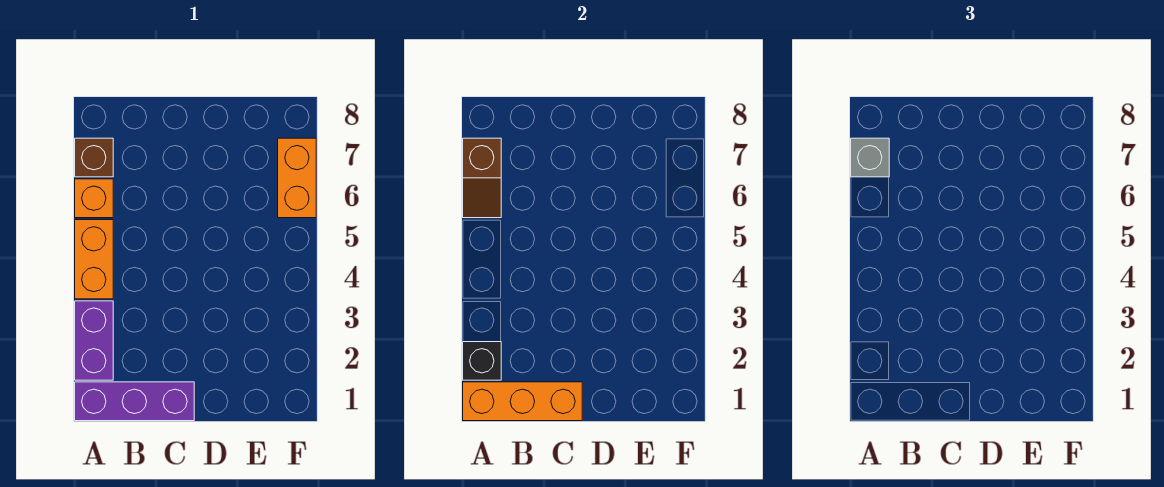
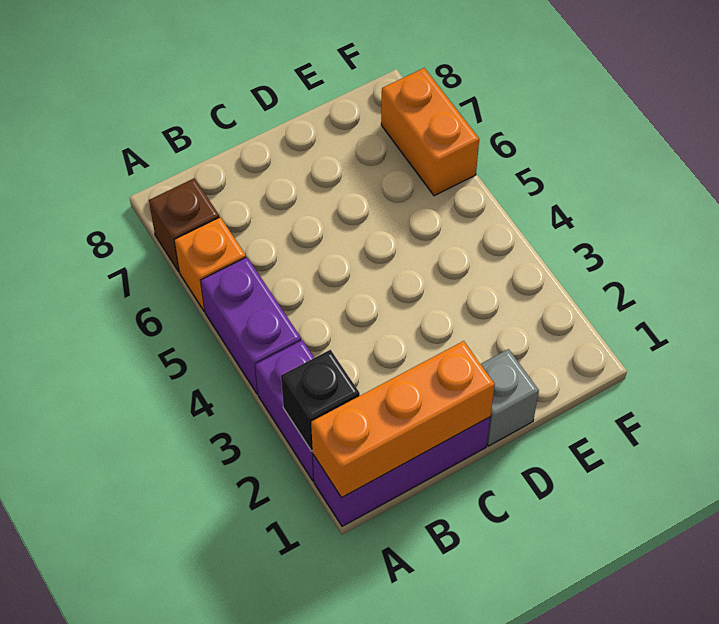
orange 1x2 brick [75,220,113,299] -> purple 1x2 brick [201,257,301,394]
brown 1x2 slope [463,138,501,218] -> none
grey 1x1 brick [851,138,889,177] -> grey 1x1 brick moved to [481,349,539,446]

